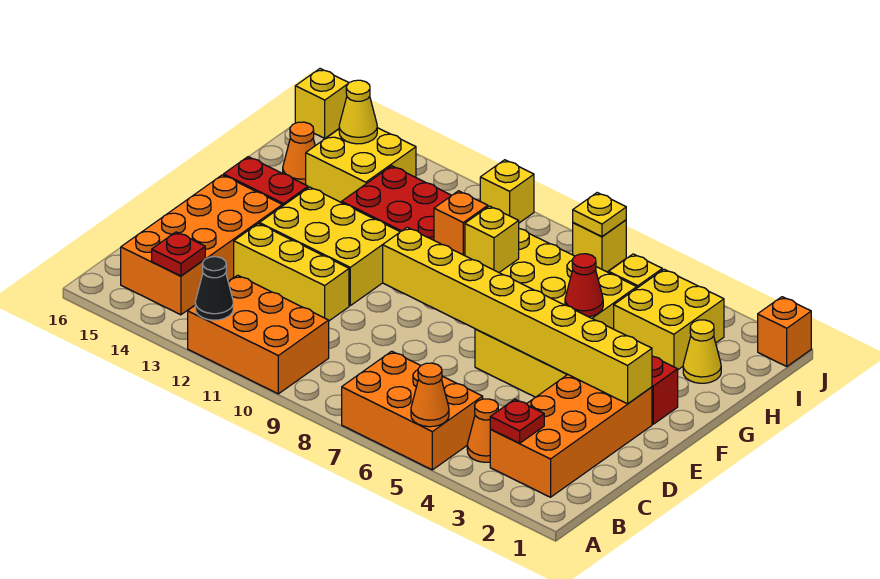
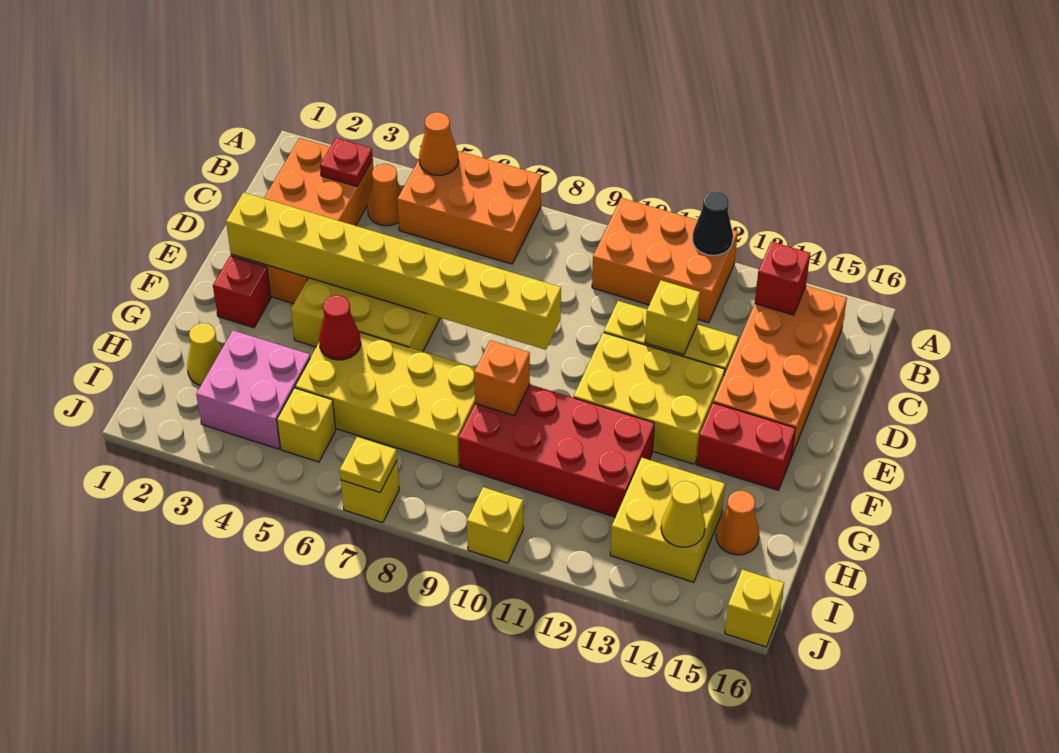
red 1x1 plate [152,232,205,276] -> red 1x1 brick [755,242,810,315]
yellow 1x1 brick [465,206,519,272] -> yellow 1x1 brick moved to [645,280,700,355]
yellow 2x2 brick [614,269,724,370] -> pink 2x2 brick [196,331,310,449]
orange 1x1 brick [758,297,811,366] -> none

